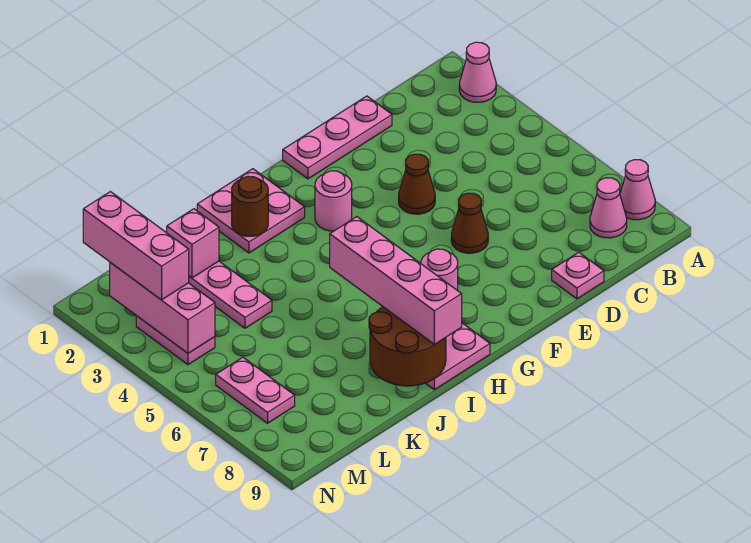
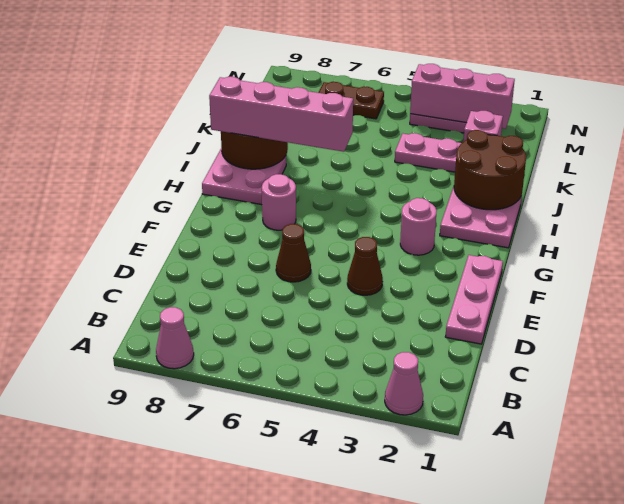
pink 1x1 cone [590,178,627,238] -> none
pink 1x1 plate [552,252,604,299] -> none
brown 1x1 round brick [232,176,268,236] -> brown 2x2 round brick [454,130,526,210]
pink 1x3 brick [83,192,189,300] -> none
pink 1x2 plate [216,357,295,423] -> brown 1x2 plate [318,82,384,119]

